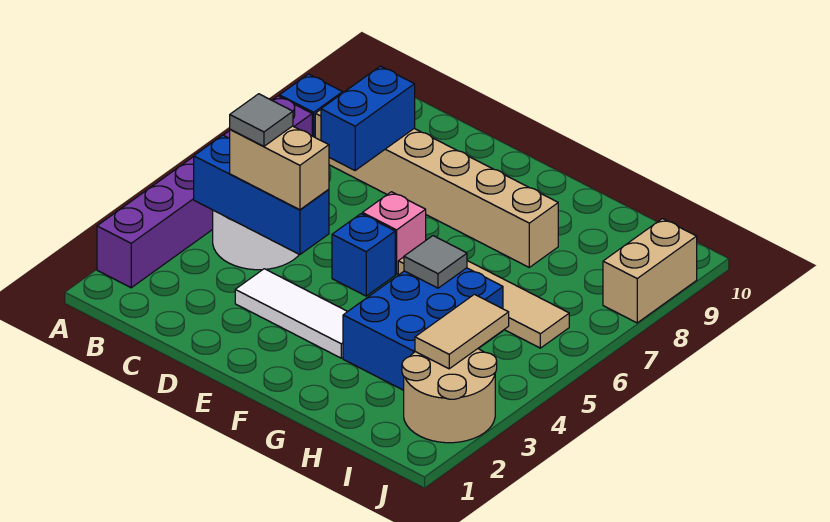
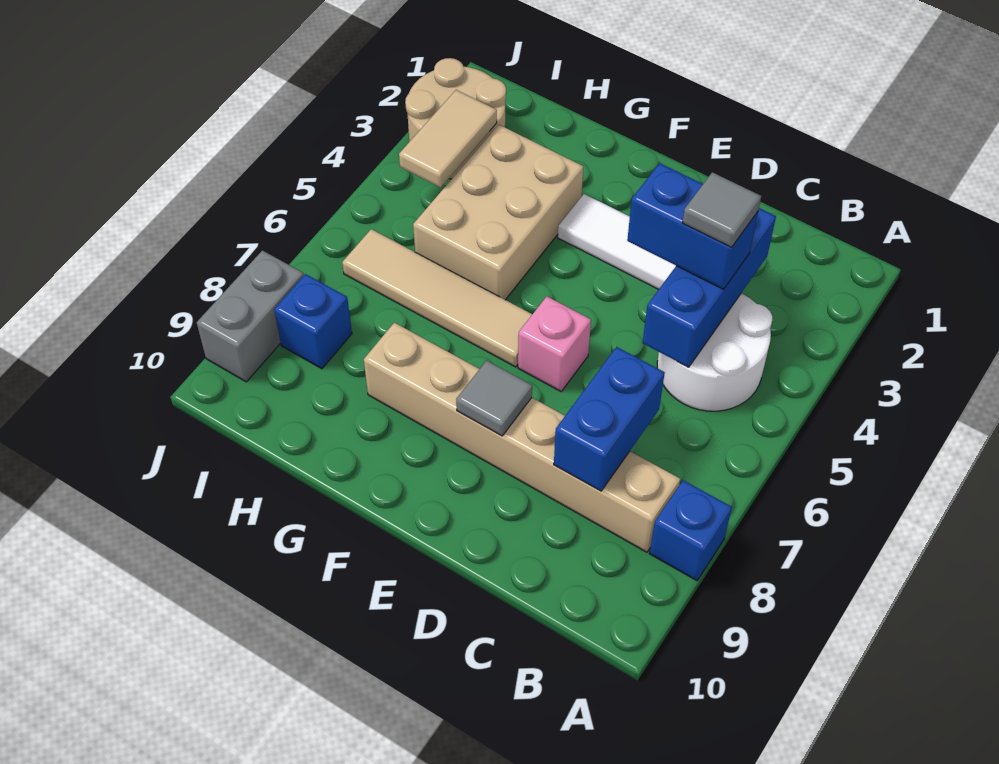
purple 1x6 brick [97,96,312,288] -> none
blue 1x3 brick [194,135,329,255] -> blue 1x3 brick turned to [643,208,776,367]
tan 1x2 brick [230,126,329,210] -> blue 1x2 brick [627,163,758,289]
blue 1x1 brick [332,214,395,296] -> blue 1x1 brick moved to [274,274,352,369]
blue 2x3 brick [343,268,503,390] -> tan 2x3 brick [413,125,583,300]
grey 1x1 tile [404,236,467,288] -> grey 1x1 tile moved to [456,361,532,436]
tan 1x2 brick [603,219,697,323] -> grey 1x2 brick [197,250,304,382]

